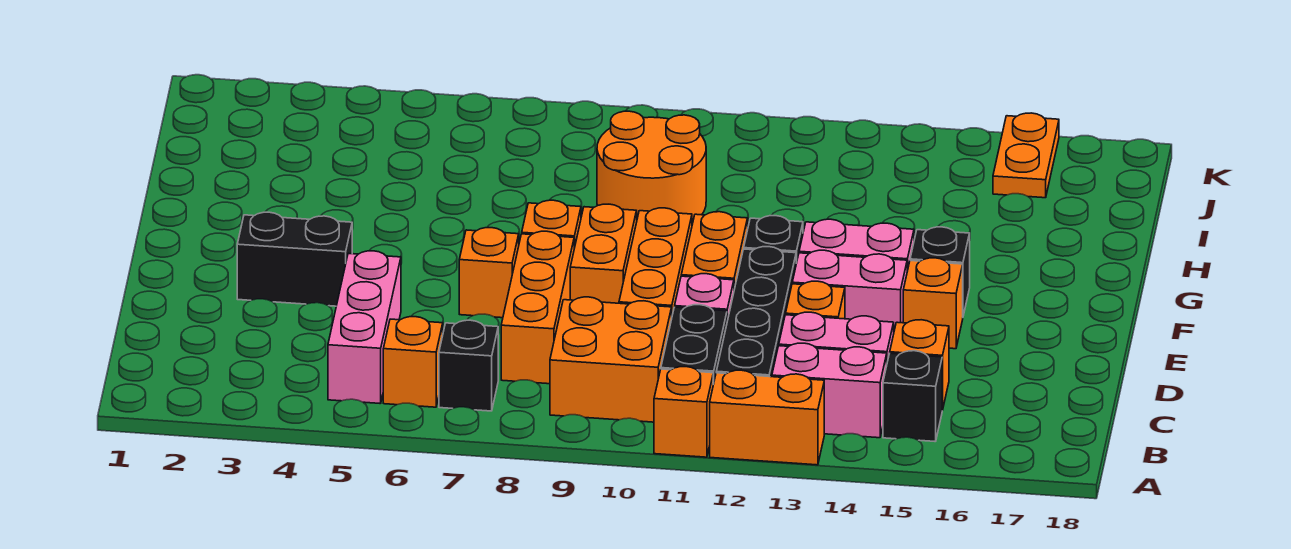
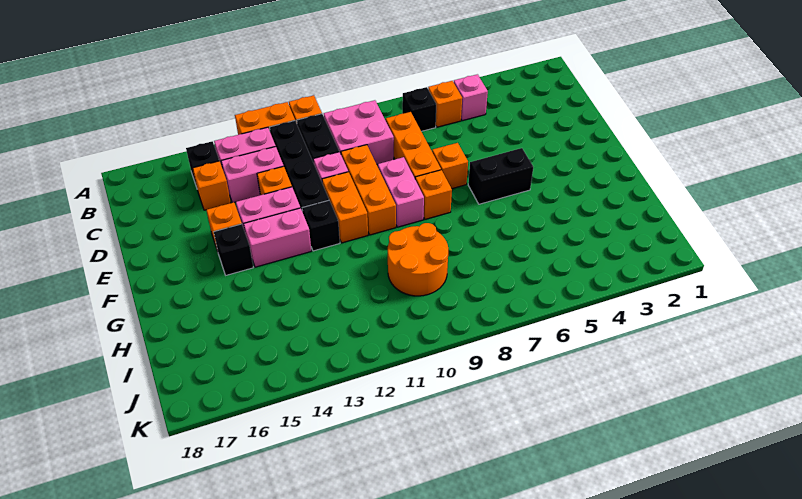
pink 1x3 brick [328,251,401,404] -> pink 1x1 brick [454,74,488,121]
orange 2x2 brick [550,297,672,422] -> pink 2x2 brick [324,100,394,164]
black 1x2 brick [237,212,352,306] -> black 1x2 brick moved to [468,148,533,204]
orange 1x2 brick [570,204,637,303] -> pink 1x2 brick [378,157,424,227]
orange 1x2 plate [993,113,1059,198] -> none

